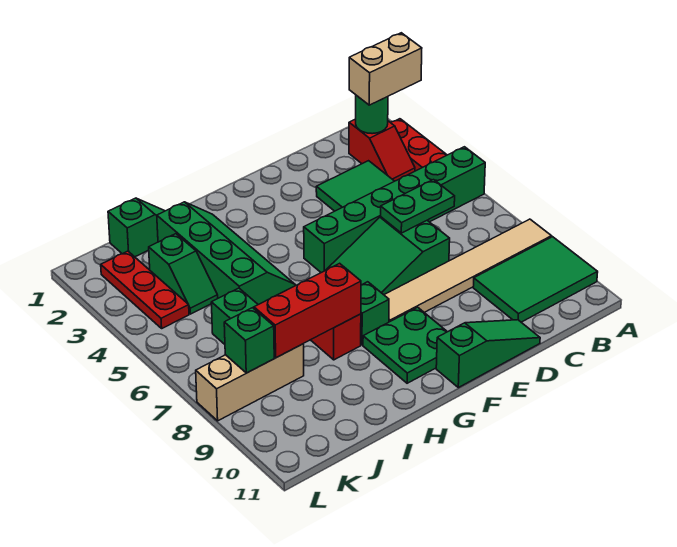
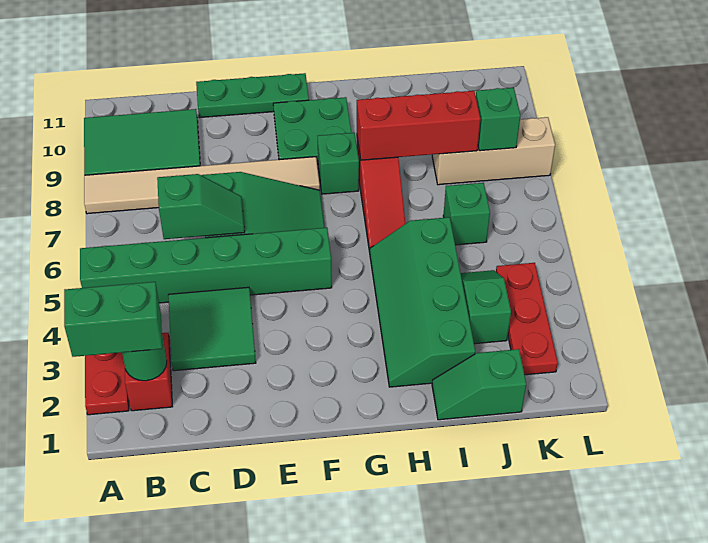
tan 1x2 brick [349,33,422,105] -> green 1x2 brick [64,282,162,357]
green 1x2 plate [381,180,455,233] -> green 1x2 slope [157,174,245,239]
green 1x3 slope [436,320,540,388] -> green 1x3 plate [196,73,309,118]

